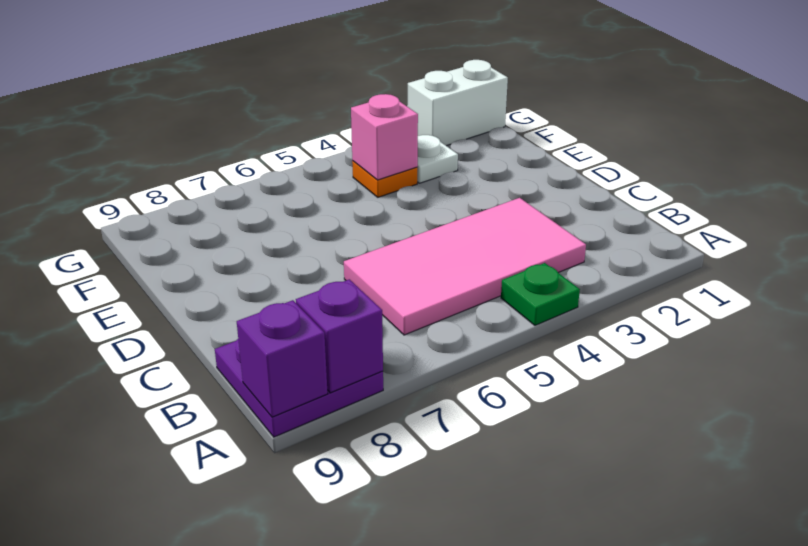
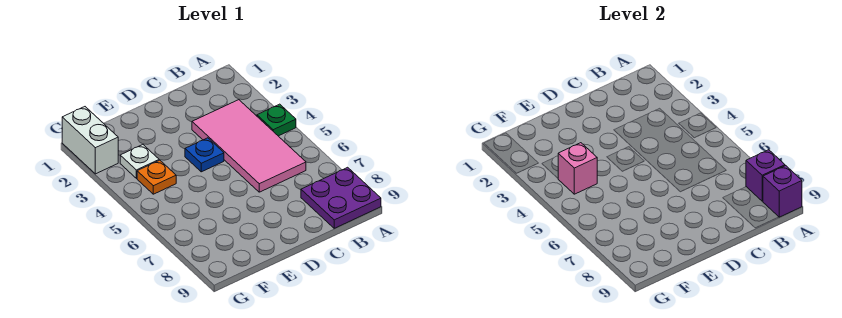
none -> blue 1x1 plate [185,138,224,172]

